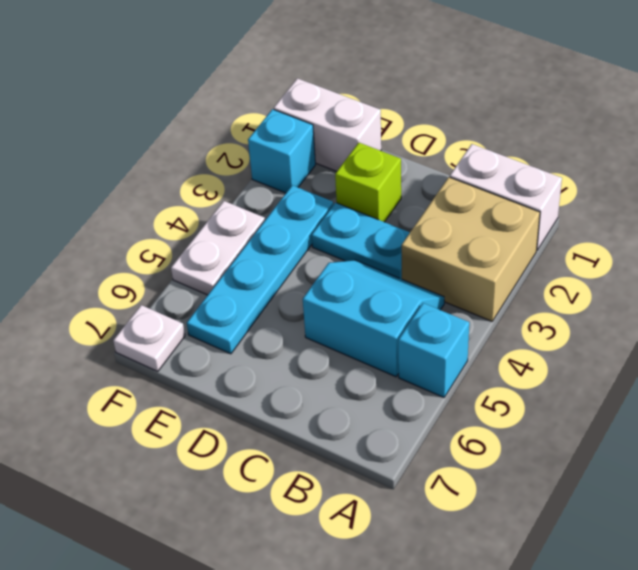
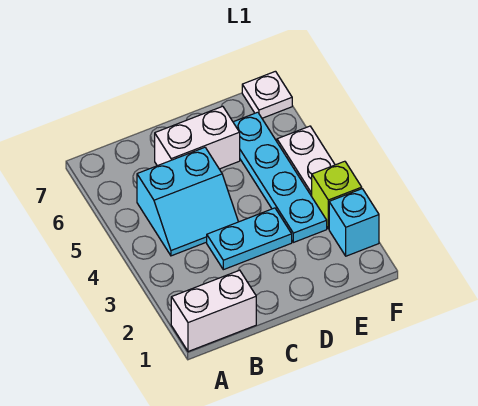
tan 2x2 brick [402,177,540,321] -> none
cyan 1x1 brick [398,303,469,397] -> none
lime 1x1 brick [335,143,401,222] -> lime 1x1 brick moved to [312,161,362,229]
white 1x2 brick [274,78,381,171] -> white 1x2 brick moved to [155,106,240,169]

